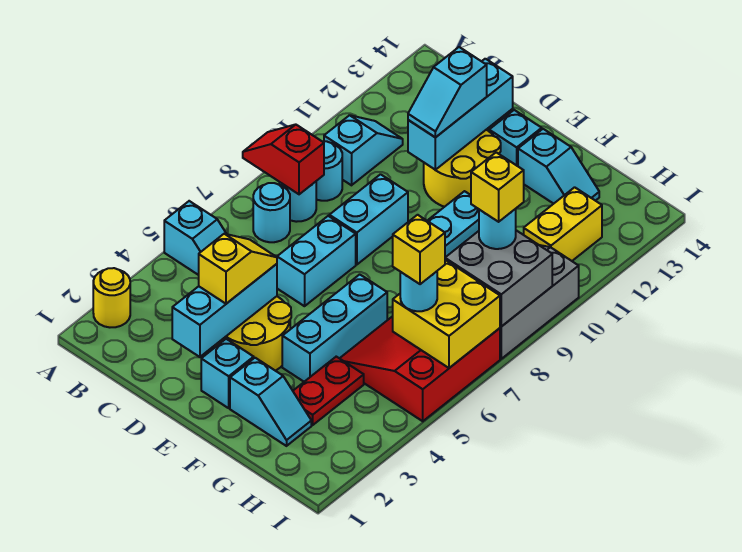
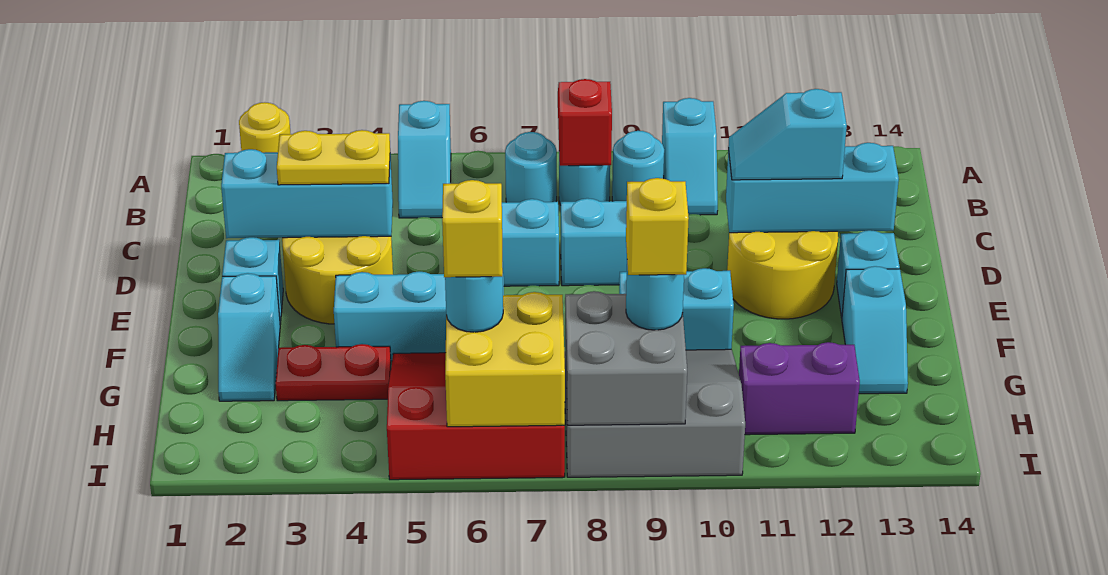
cyan 1x2 slope [324,115,403,185] -> cyan 1x2 slope turned to [662,98,718,215]
yellow 1x2 slope [199,234,277,304] -> yellow 1x2 plate [277,130,390,185]
yellow 1x2 brick [524,187,602,261] -> purple 1x2 brick [739,342,860,435]

